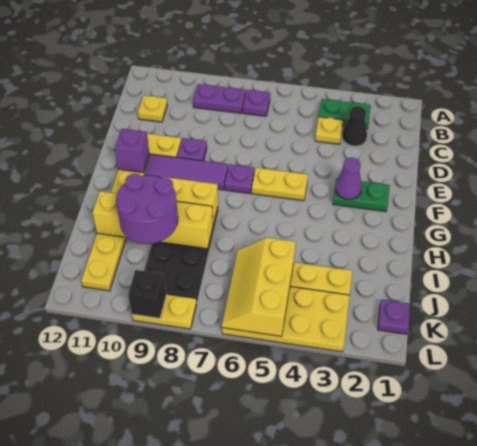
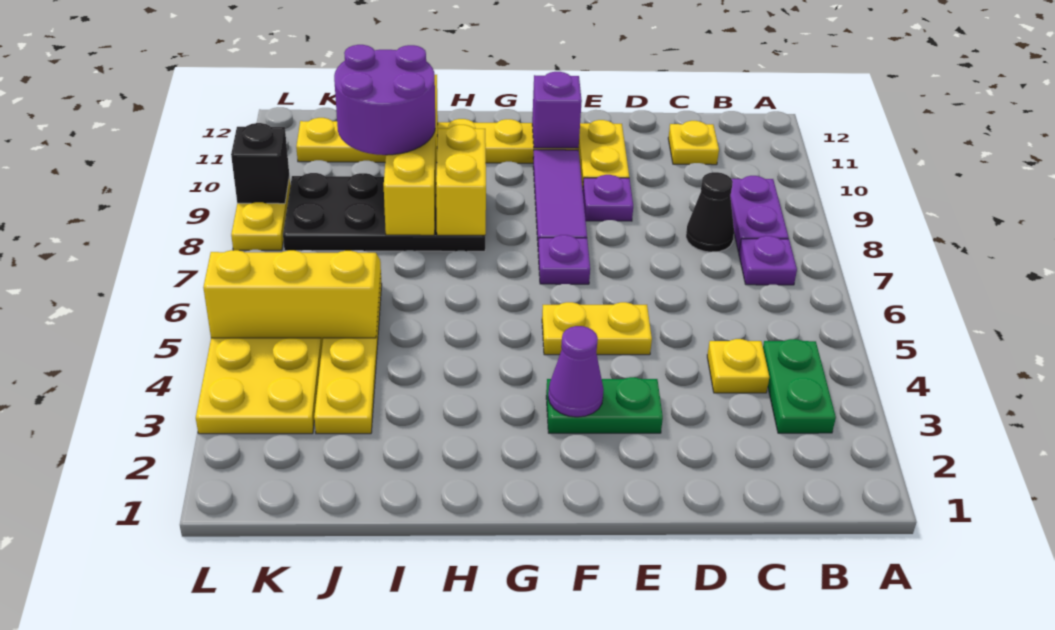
black 1x1 cone [342,106,367,146] -> black 1x1 cone moved to [686,172,734,252]
green 1x2 plate [333,178,390,212] -> green 1x2 plate turned to [546,377,663,433]
yellow 1x2 plate [252,168,308,201] -> yellow 1x2 plate turned to [542,302,652,355]
purple 1x1 plate [378,300,410,334] -> none

